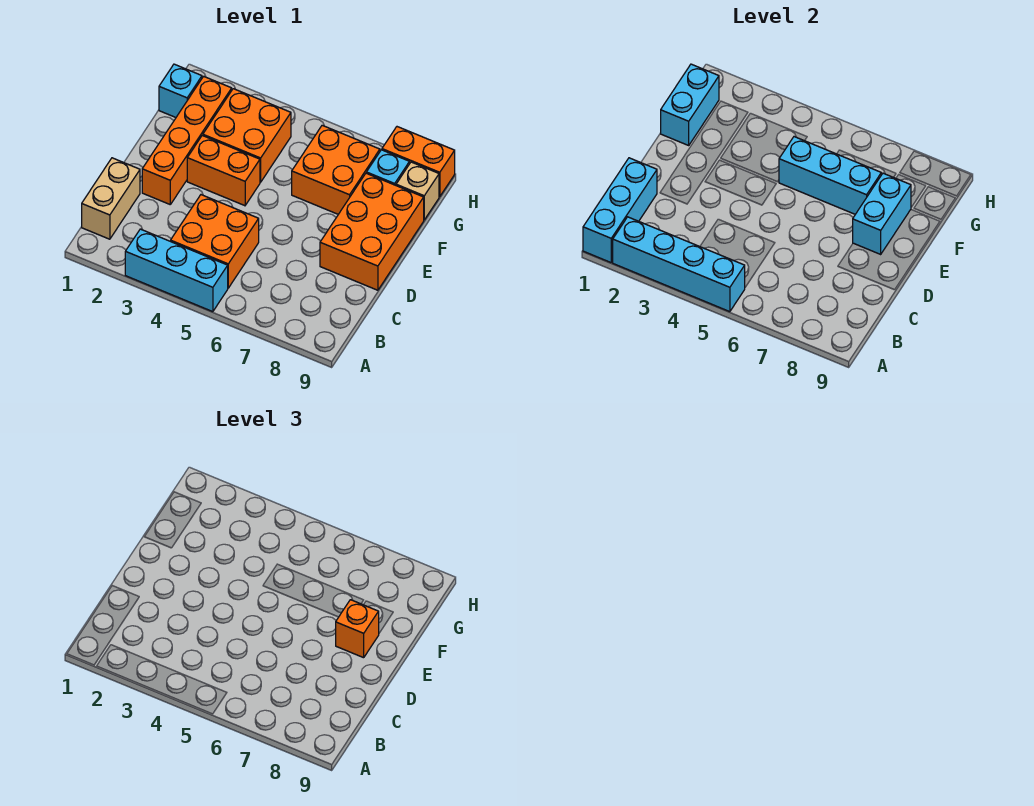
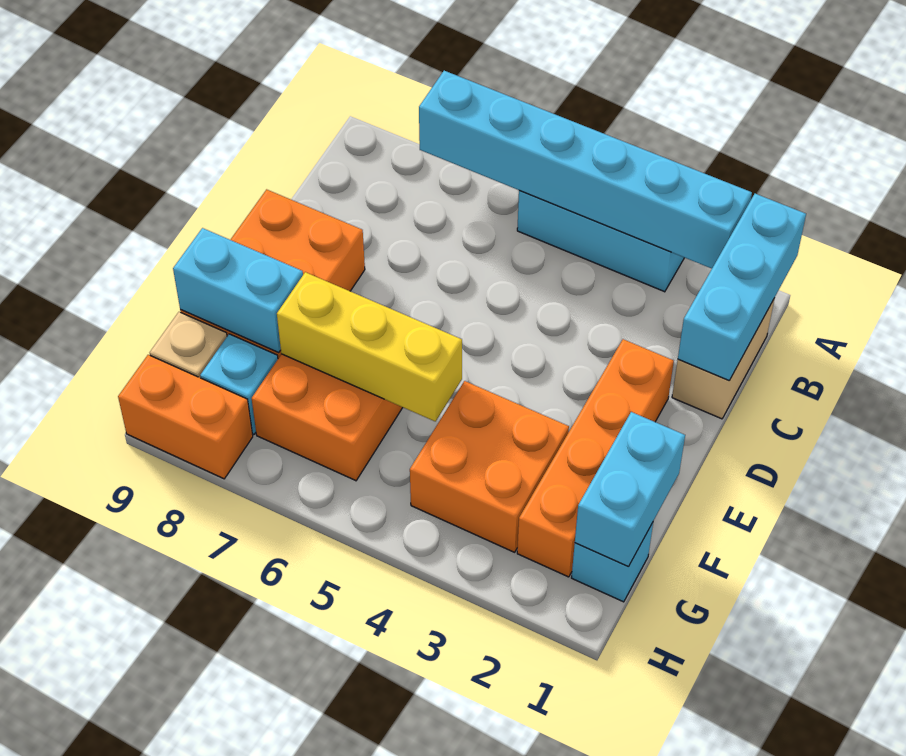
cyan 1x4 brick [613,217,745,312] -> cyan 1x6 brick [419,71,752,269]
orange 2x2 brick [171,195,259,288] -> none
orange 1x2 brick [187,136,260,206] -> none
cyan 1x2 brick [853,173,911,254] -> cyan 1x2 brick turned to [173,228,303,353]
orange 1x1 brick [336,600,379,658] -> none
cyan 1x3 brick [779,137,881,214] -> yellow 1x3 brick [277,272,462,422]

